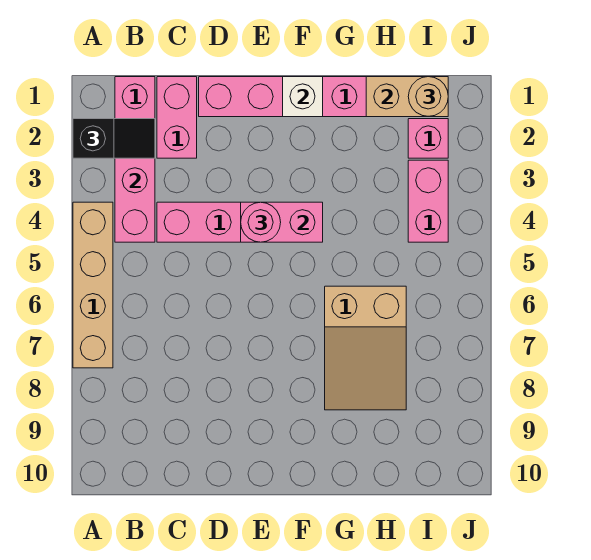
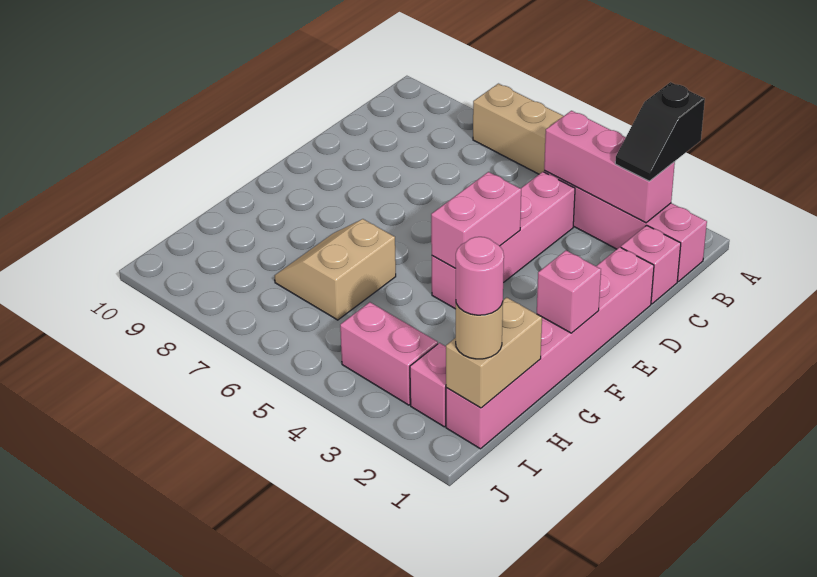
pink 1x2 brick [157,77,197,158] -> pink 1x1 brick [621,225,681,304]
pink 1x1 round brick [241,202,281,242] -> pink 1x1 round brick moved to [456,237,504,315]
white 1x1 brick [283,77,323,117] -> pink 1x1 brick [537,250,601,333]
tan 2x3 slope [325,286,406,410] -> tan 2x2 slope [275,219,396,320]

